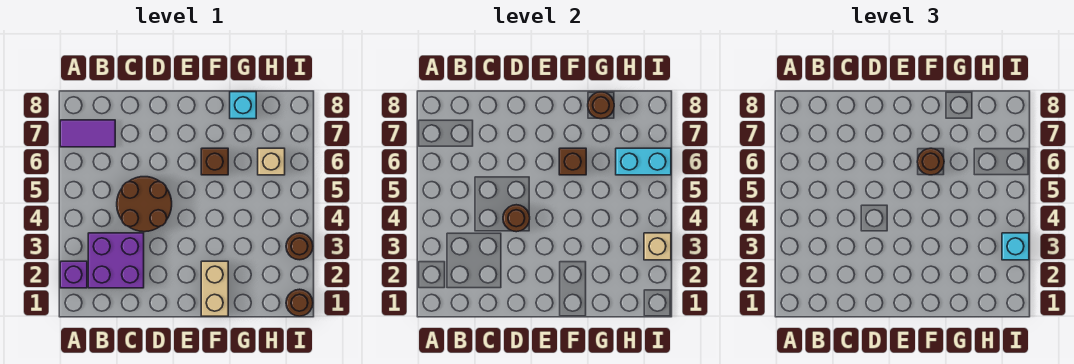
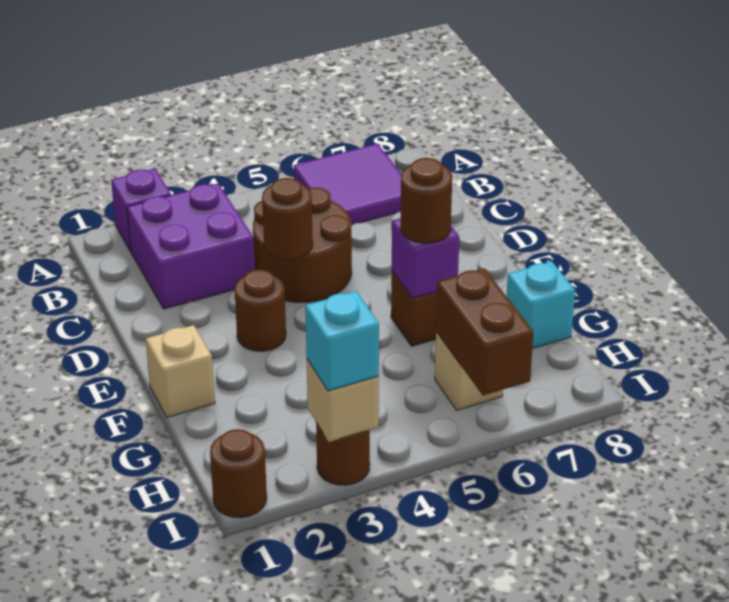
purple 1x2 tile [60,120,115,147] -> purple 2x2 tile [294,144,401,225]
tan 1x2 brick [201,261,228,316] -> tan 1x1 brick [146,325,215,417]
brown 1x1 brick [559,148,586,175] -> purple 1x1 brick [392,218,459,298]
brown 1x1 round brick [588,92,614,119] -> brown 1x1 round brick moved to [235,269,286,351]
cyan 1x2 brick [616,148,671,175] -> brown 1x2 brick [436,268,533,395]

